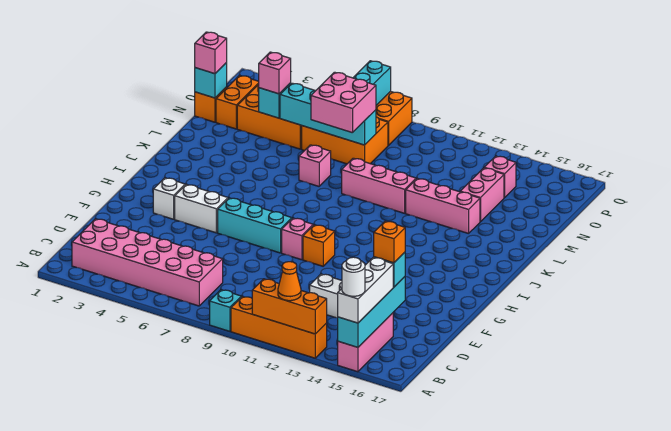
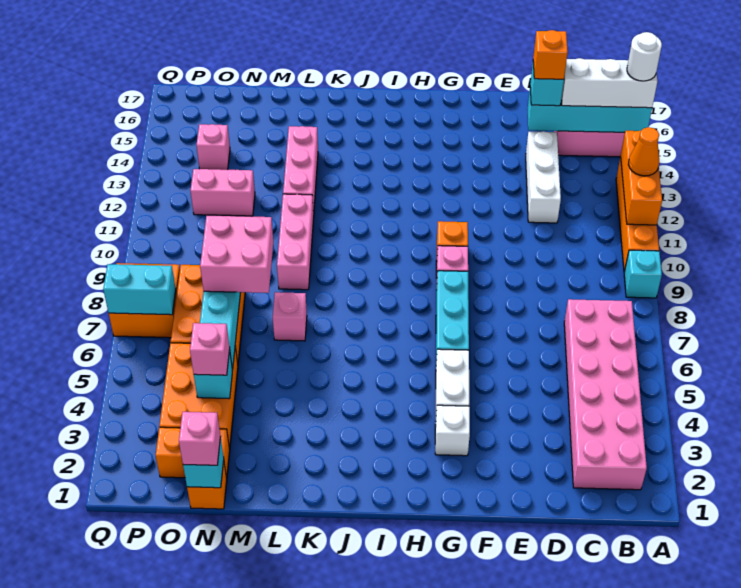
pink 1x2 brick [460,168,504,222] -> pink 1x2 brick moved to [190,169,255,216]

